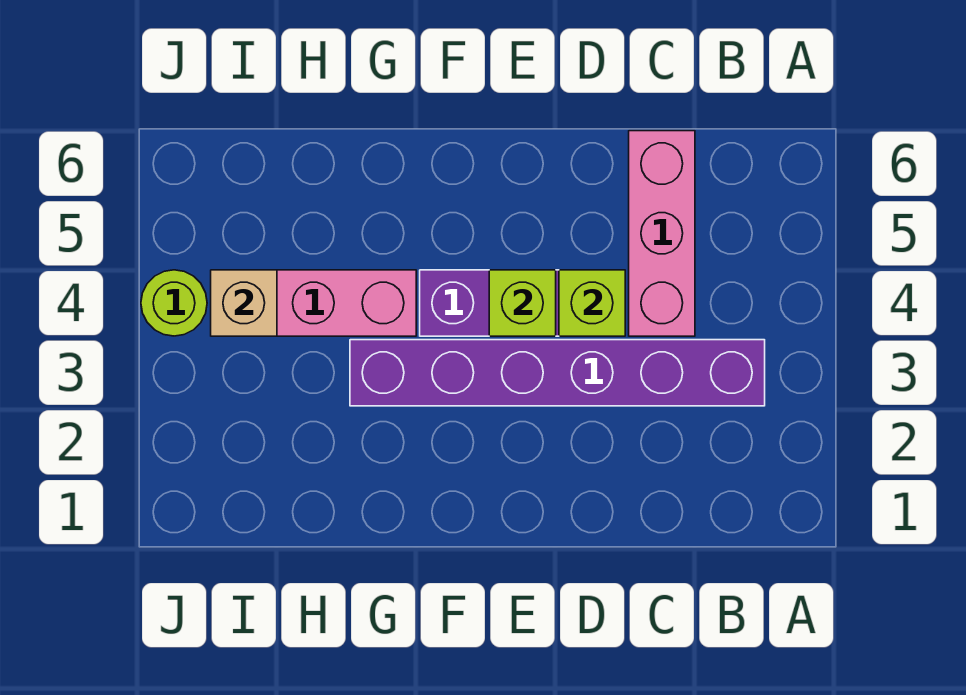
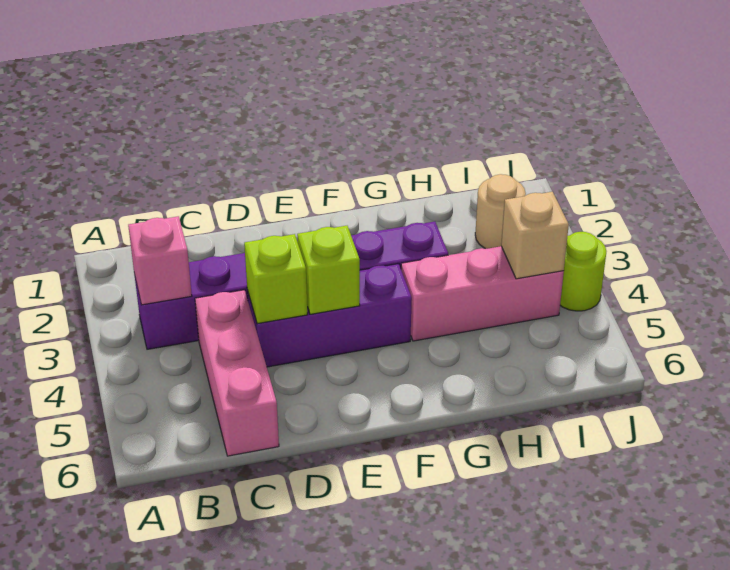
none -> pink 1x1 brick [128,216,192,305]
none -> tan 1x1 round brick [475,174,526,249]

